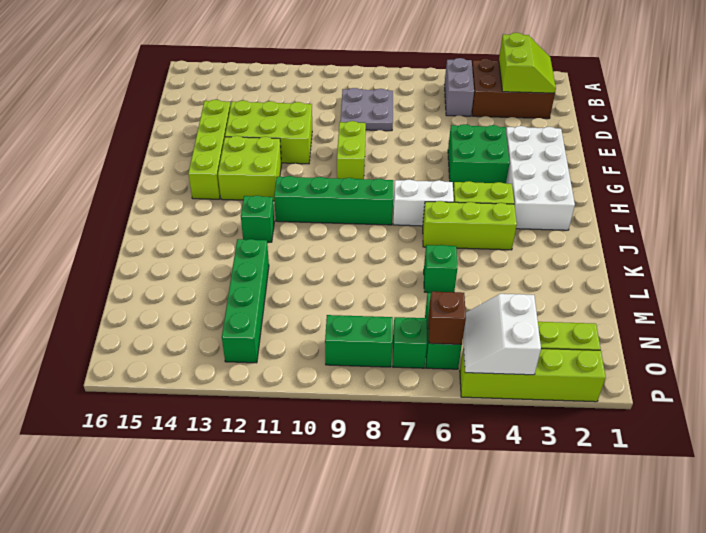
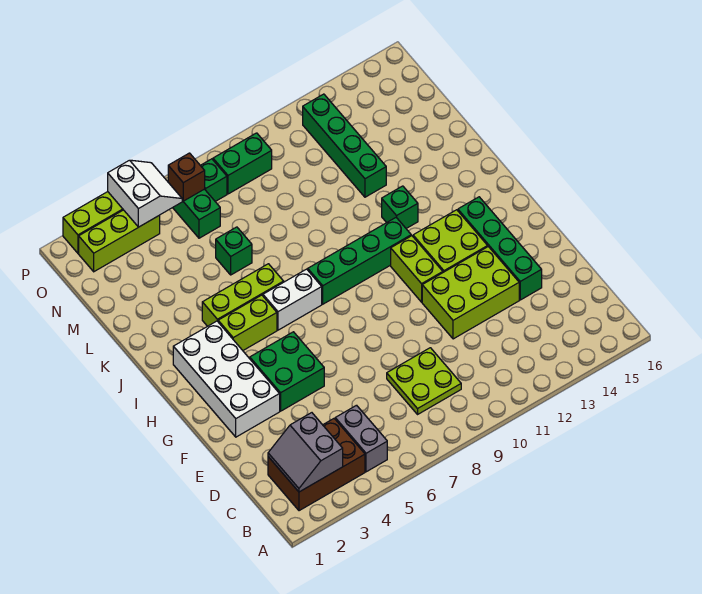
lime 2x2 slope [499,33,556,93] -> grey 2x2 slope [268,413,343,492]
grey 2x2 plate [340,88,393,131] -> lime 2x2 plate [387,348,461,414]
lime 1x4 brick [188,100,231,199] -> green 1x4 brick [458,197,542,300]
lime 1x2 brick [337,121,366,179] -> lime 1x2 brick moved to [391,236,443,302]

